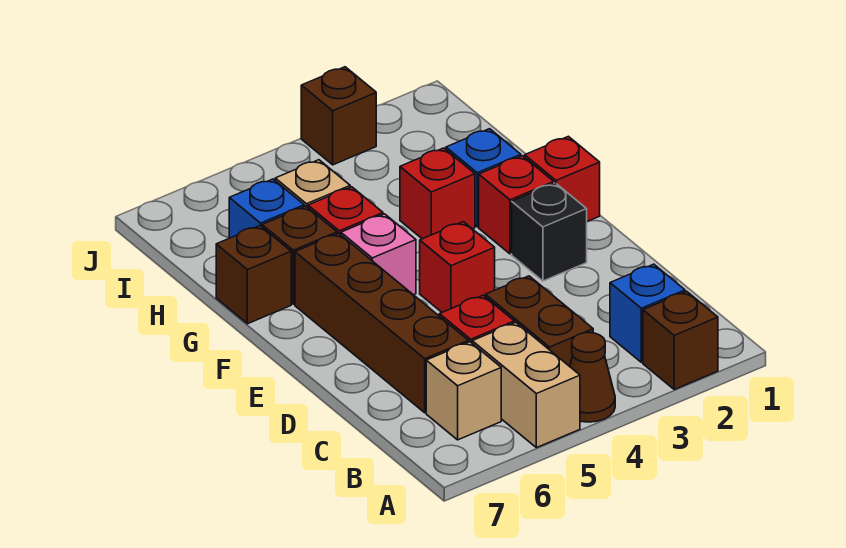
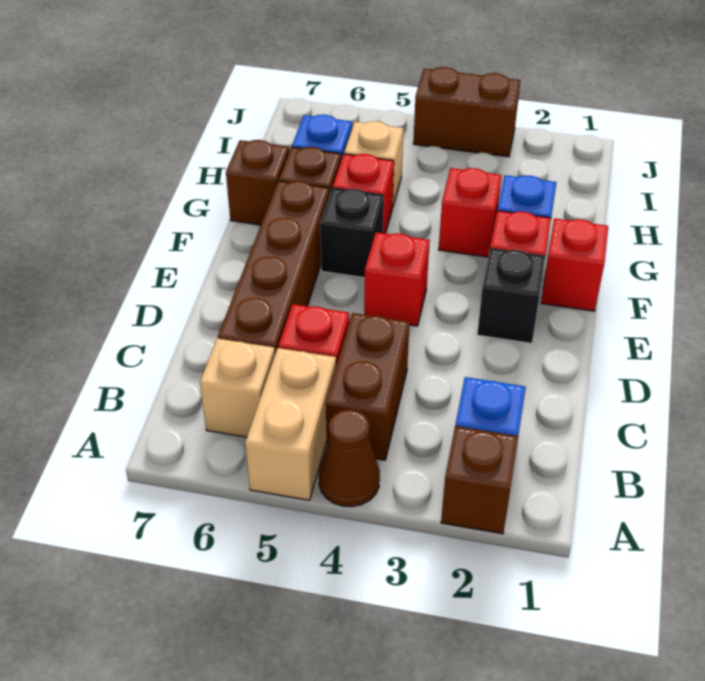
pink 1x1 brick [341,214,416,295] -> black 1x1 brick [320,188,384,278]
brown 1x1 brick [301,67,376,165] -> brown 1x2 brick [413,67,520,157]

